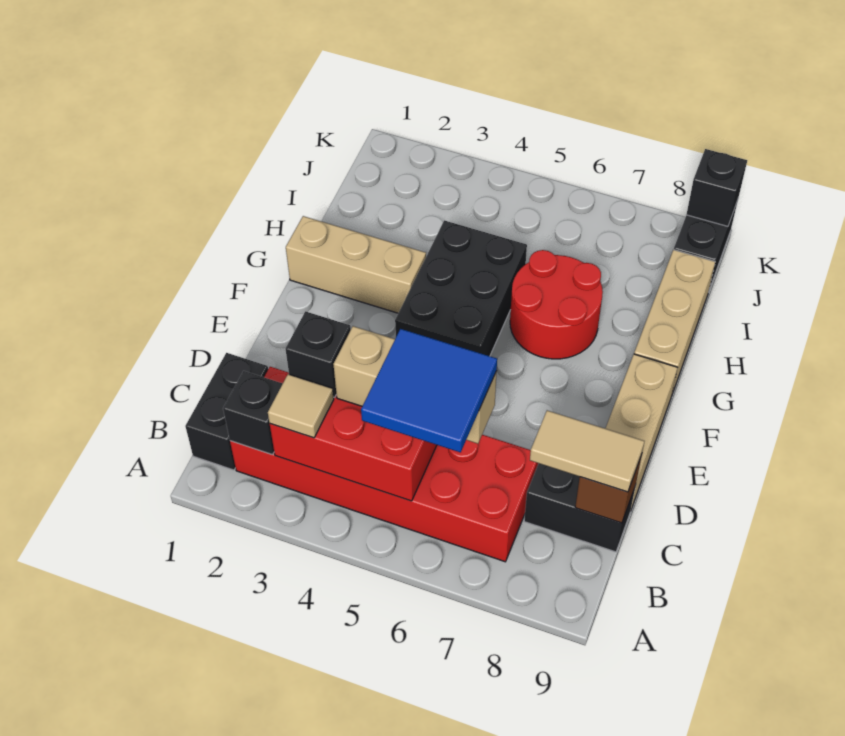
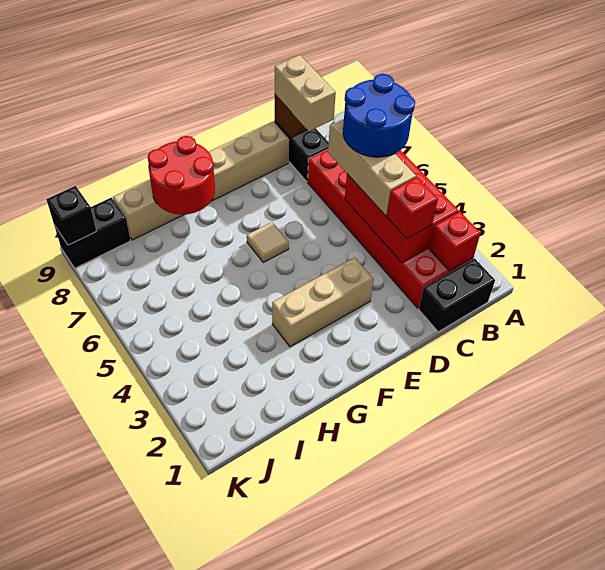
black 1x1 brick [223,371,283,455] -> red 1x1 brick [429,212,481,271]
tan 1x1 tile [268,374,334,438] -> tan 1x1 tile moved to [247,222,289,262]
blue 2x2 tile [361,329,497,452] -> blue 2x2 round brick [343,74,415,157]
black 1x1 brick [286,311,351,397] -> red 1x1 brick [387,177,438,239]
tan 1x2 tile [530,410,644,492] -> tan 1x2 brick [275,55,336,131]
black 2x3 brick [395,220,527,356] -> none
tan 1x3 brick [286,216,426,313] -> tan 1x3 brick turned to [272,257,374,347]
red 2x2 round brick [510,250,603,359] -> red 2x2 round brick moved to [148,136,215,215]

